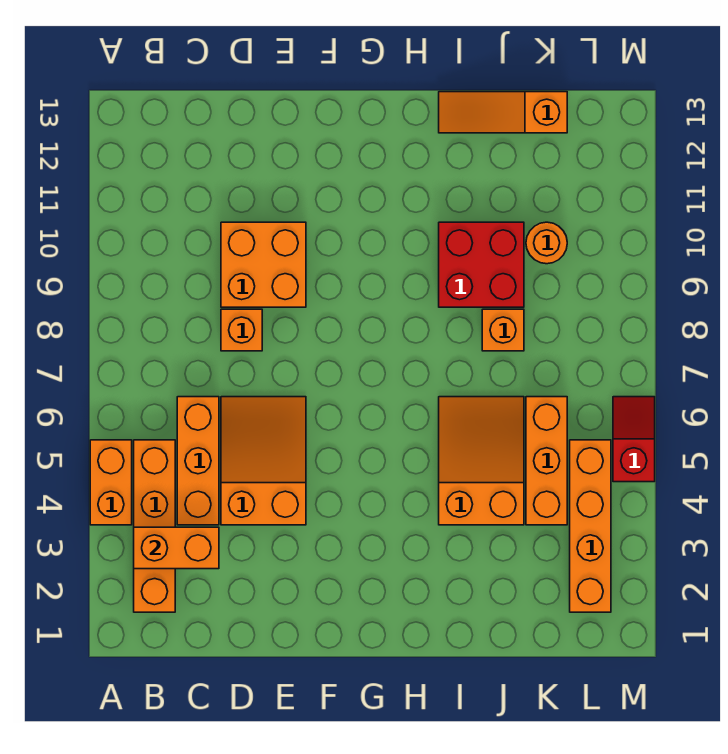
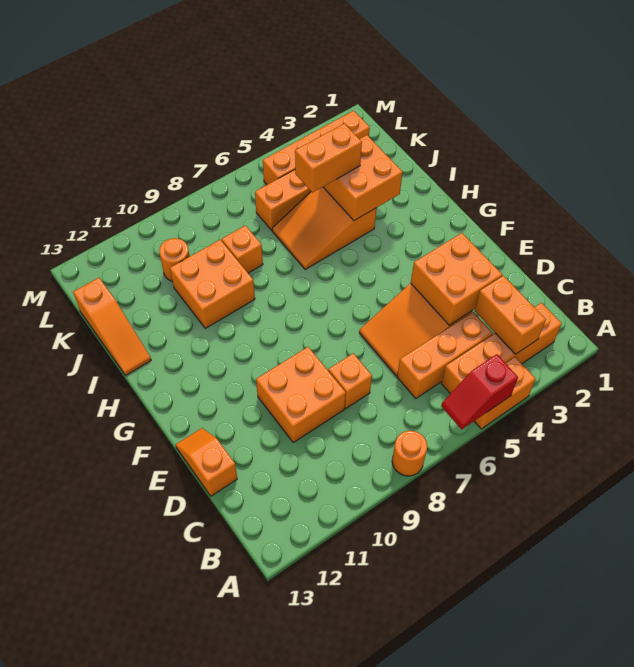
none -> orange 1x1 round brick [392,431,427,476]
none -> orange 2x2 brick [411,233,502,325]
none -> orange 1x2 slope [176,428,237,496]
none -> orange 2x2 brick [323,135,403,221]
red 2x2 brick [439,222,524,307] -> orange 2x2 brick [170,240,255,328]
none -> orange 1x2 brick [295,124,362,193]
red 1x2 slope [613,397,655,482] -> red 1x2 slope moved to [441,354,518,429]

